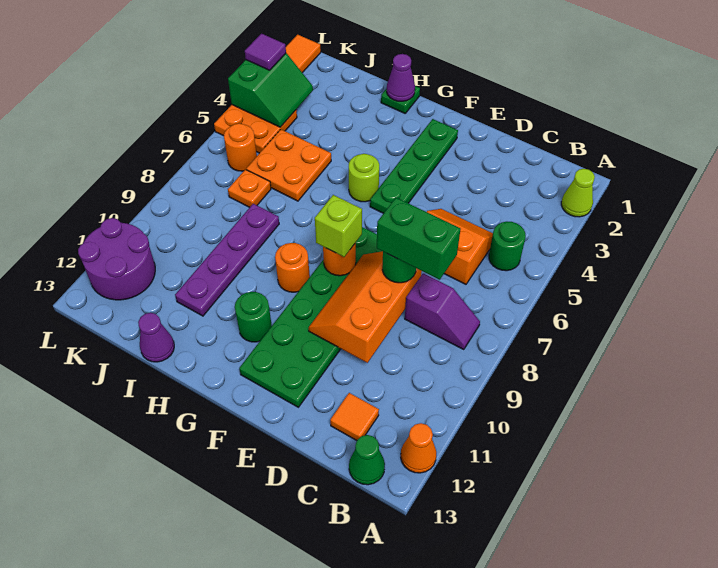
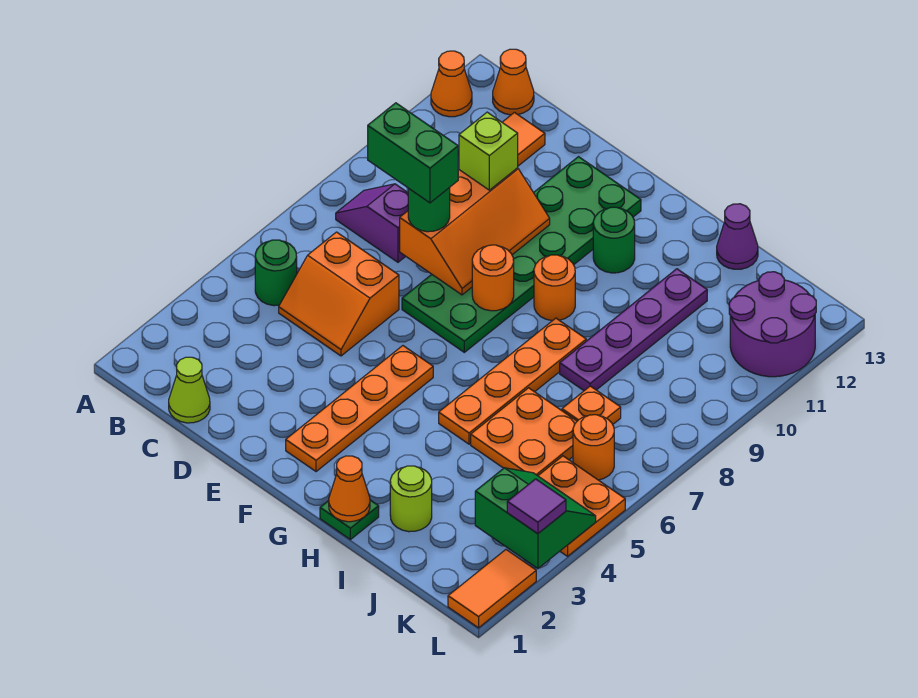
lime 1x1 cone [561,169,595,217] -> lime 1x1 cone moved to [169,357,210,423]
green 1x1 cone [349,435,385,485] -> orange 1x1 cone [493,49,534,115]
green 1x4 plate [370,119,458,213] -> orange 1x4 plate [286,346,433,472]
lime 1x1 brick [315,195,362,257] -> lime 1x1 brick moved to [459,112,518,190]
lime 1x1 round brick [349,154,379,202] -> lime 1x1 round brick moved to [390,466,432,532]
purple 1x1 cone [387,54,415,101] -> orange 1x1 cone [329,456,370,522]
none -> orange 1x4 plate [439,318,586,444]
green 2x2 slope [228,54,313,127] -> green 2x2 slope turned to [475,468,596,569]

